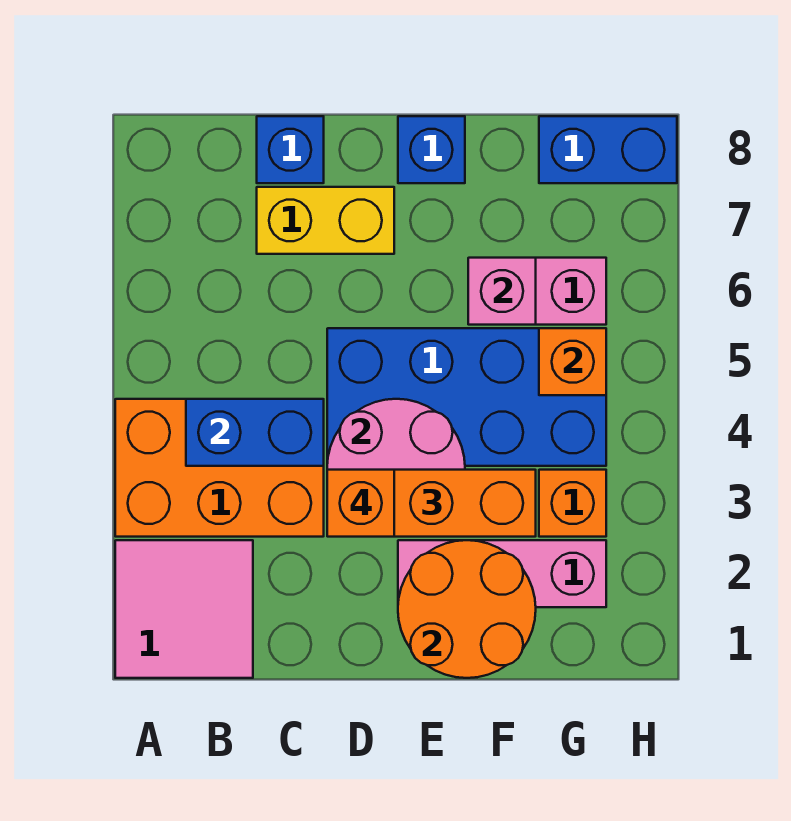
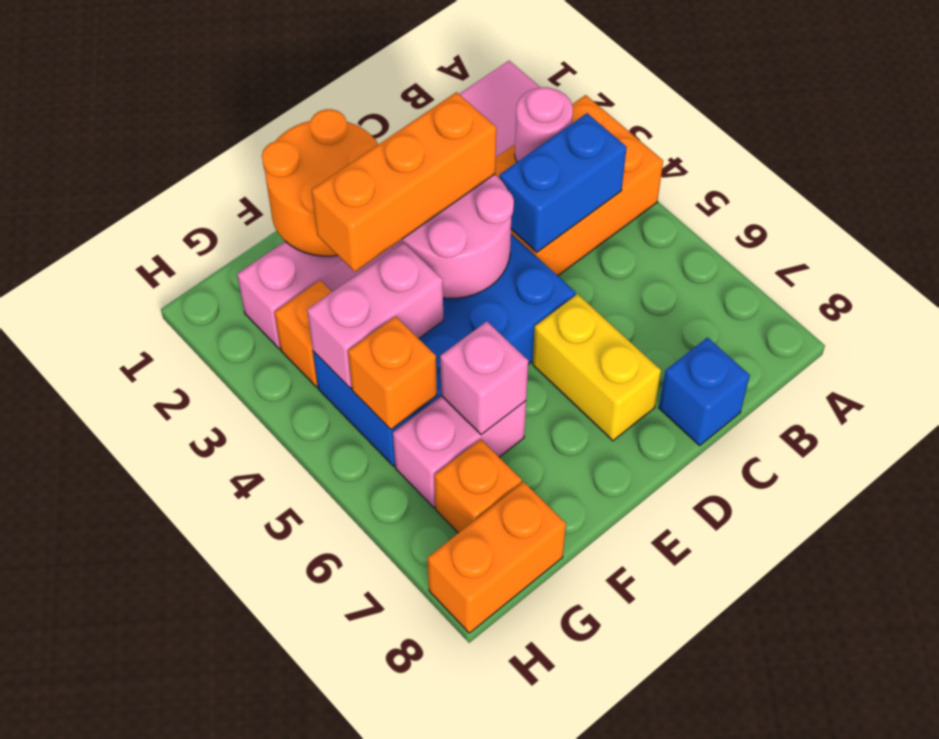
none -> pink 1x1 round brick [515,87,573,162]
yellow 1x2 brick [257,187,394,254] -> yellow 1x2 brick turned to [533,294,661,441]
orange 1x1 brick [327,470,394,537] -> orange 1x1 brick moved to [435,439,522,533]
blue 1x1 brick [398,116,465,183] -> none
none -> pink 1x2 brick [307,242,443,388]
blue 1x2 brick [539,116,677,183] -> orange 1x2 brick [428,482,566,633]

